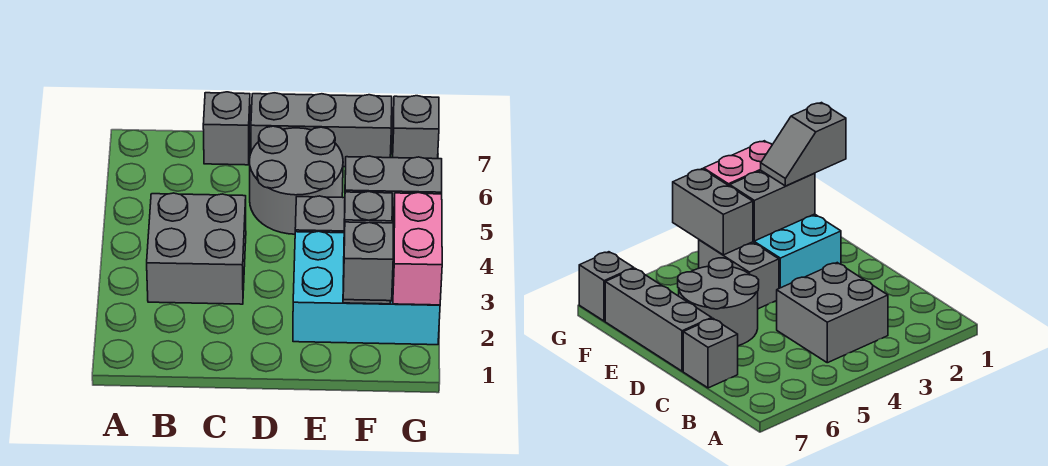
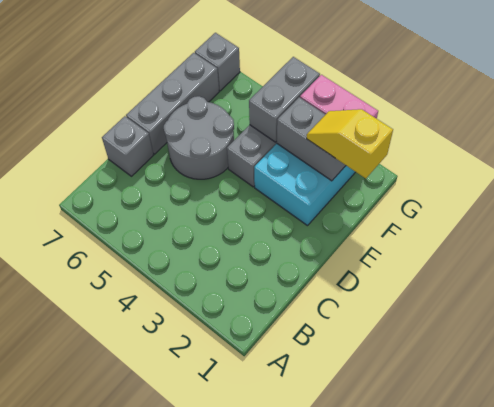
grey 2x2 brick [147,193,246,304] -> none
grey 1x2 slope [343,220,393,301] -> yellow 1x2 slope [307,109,393,178]

